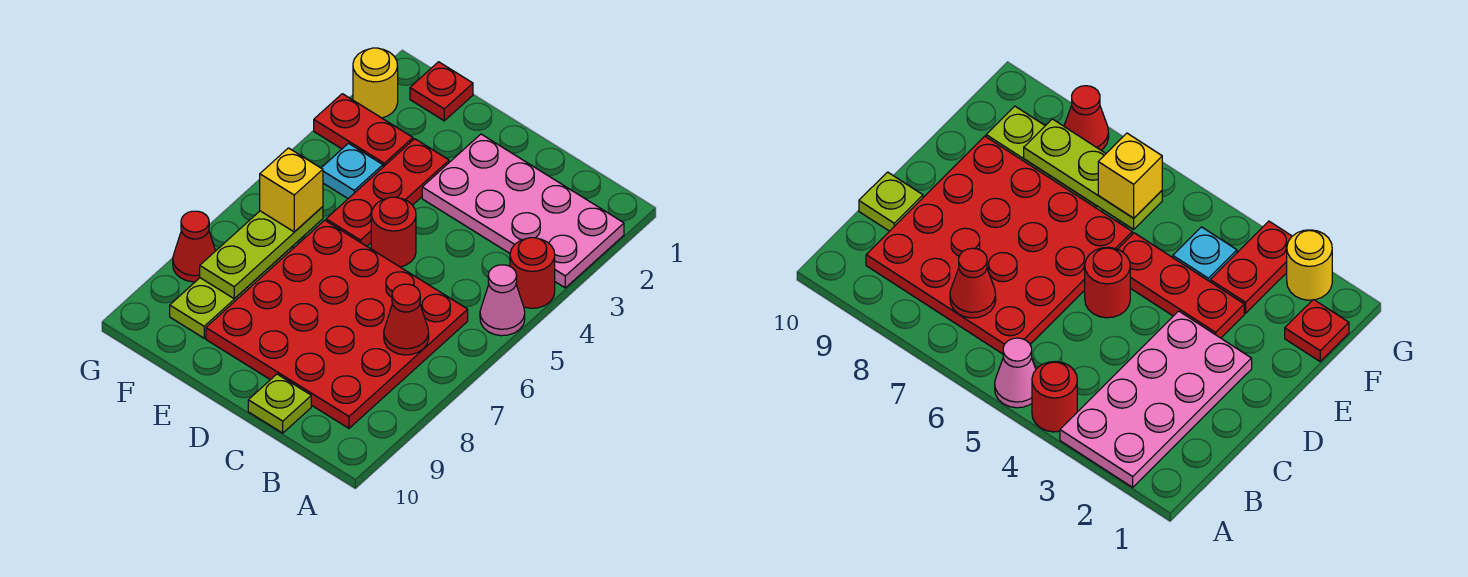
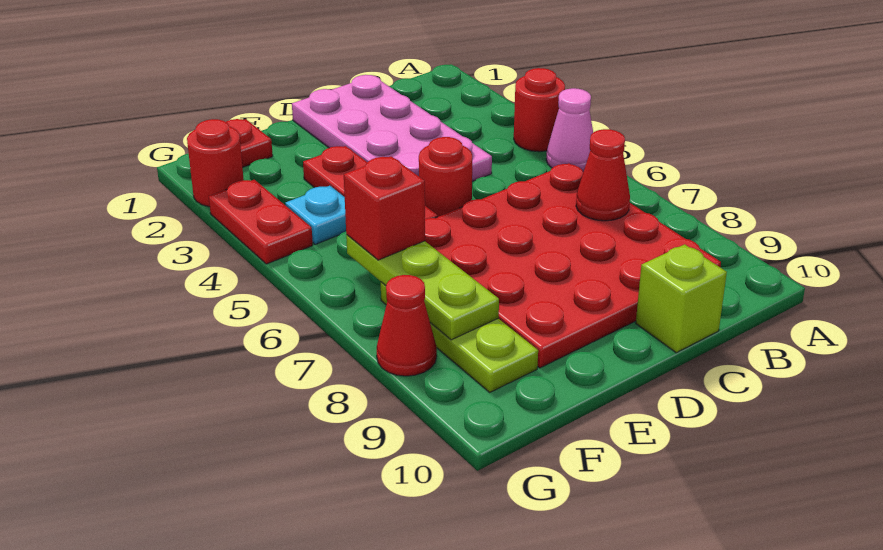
pink 2x4 plate [422,134,624,288] -> pink 2x4 plate turned to [292,75,492,182]
lime 1x1 plate [248,374,311,433] -> lime 1x1 brick [636,244,727,353]
red 1x2 plate [314,94,413,167] -> red 1x2 plate turned to [209,180,313,264]
yellow 1x1 brick [260,148,323,232] -> red 1x1 brick [344,156,425,260]
yellow 1x1 round brick [353,48,398,118] -> red 1x1 round brick [187,119,244,207]

